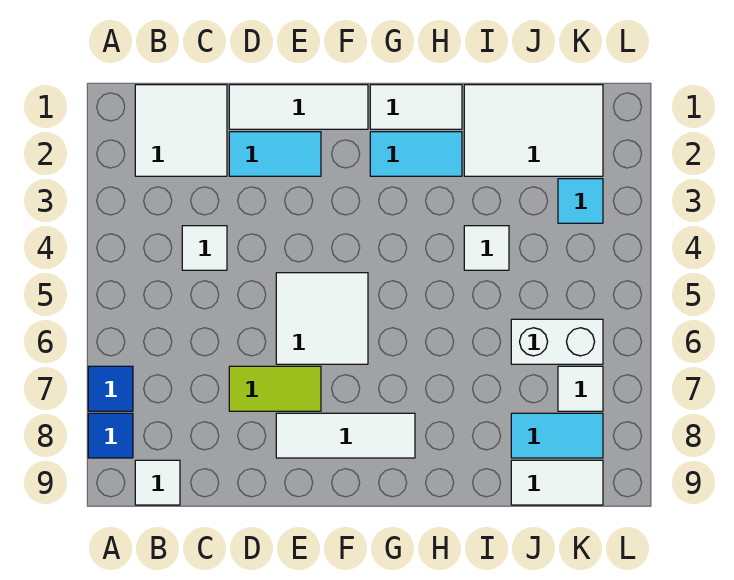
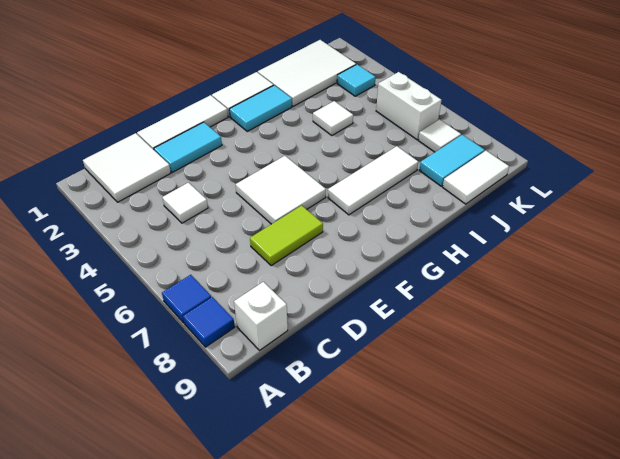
white 1x1 tile [135,460,180,505] -> white 1x1 brick [234,282,288,350]
white 1x3 tile [276,413,415,458] -> white 1x3 tile moved to [328,146,418,215]
white 1x2 brick [511,319,603,364] -> white 1x2 brick turned to [376,72,441,140]

